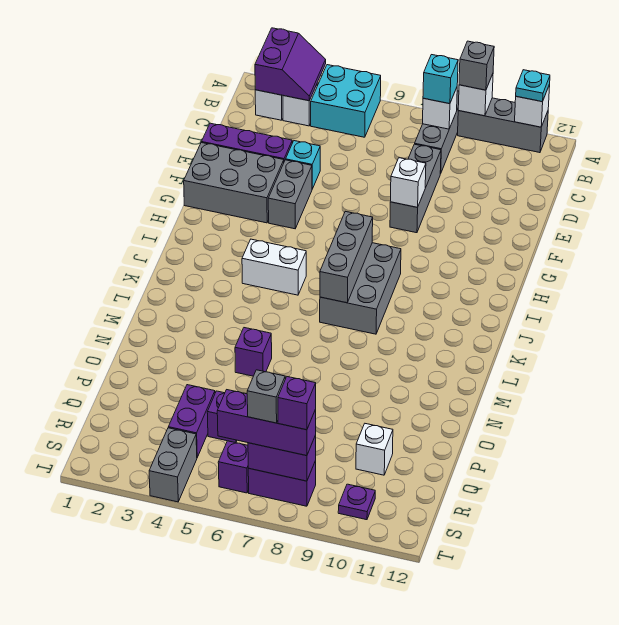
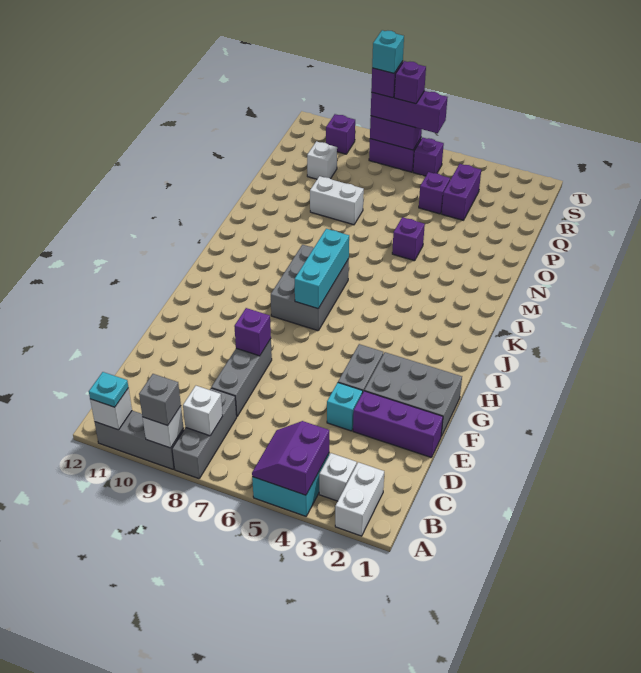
purple 2x2 slope [255,28,326,101] -> purple 2x2 slope moved to [252,421,329,495]
cyan 1x1 brick [423,55,458,104] -> cyan 1x1 brick moved to [372,30,404,73]
white 1x1 brick [390,158,426,207] -> purple 1x1 brick [234,308,271,356]
grey 1x3 brick [320,211,373,303] -> cyan 1x3 brick [295,229,349,309]
white 1x2 brick [242,239,306,295] -> white 1x2 brick moved to [310,176,364,225]
grey 1x2 brick [149,428,197,502] -> none
grey 1x1 brick [247,370,285,423] -> purple 1x1 brick [394,61,426,104]
purple 1x1 plate [338,484,375,520] -> purple 1x1 brick [326,114,355,154]

